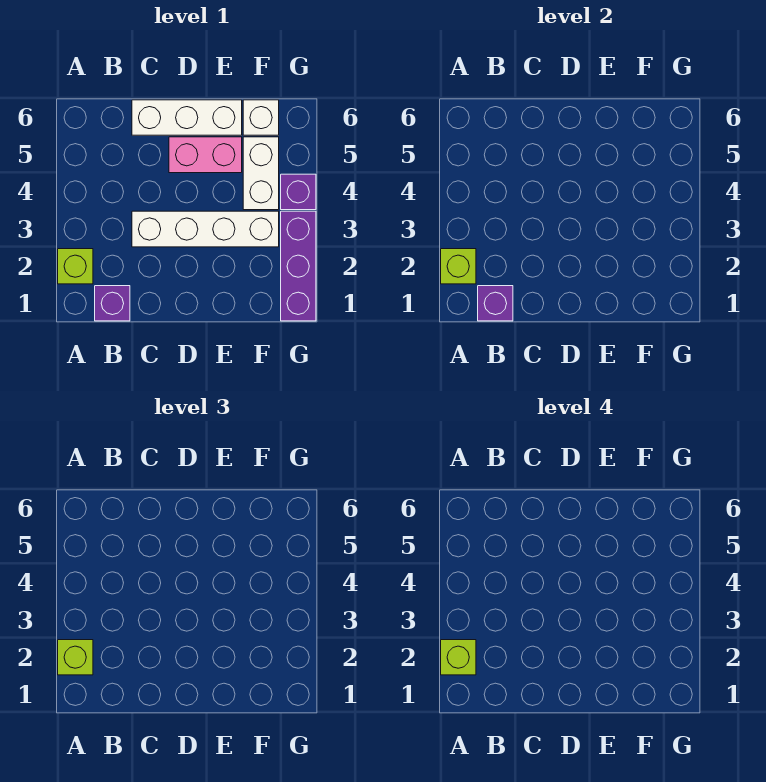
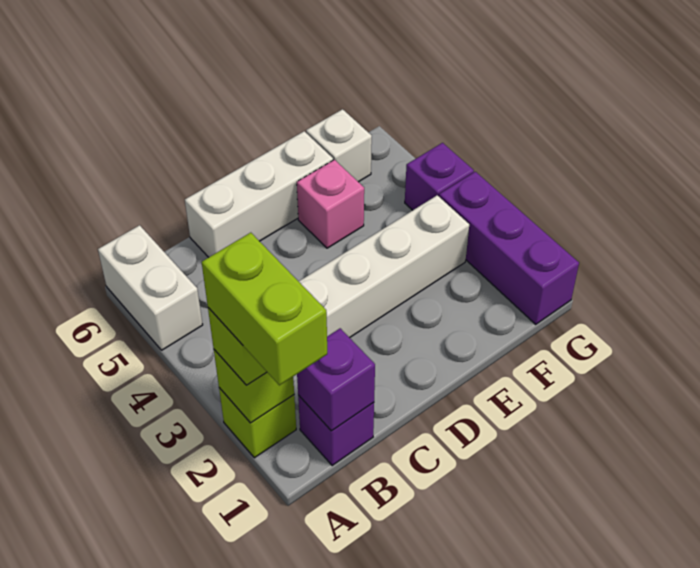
lime 1x1 brick [441,640,476,675] -> lime 1x2 brick [202,233,327,385]
pink 1x2 brick [169,137,242,173] -> pink 1x1 brick [297,160,364,248]
white 1x2 brick [243,137,279,210] -> white 1x2 brick moved to [98,225,203,350]

